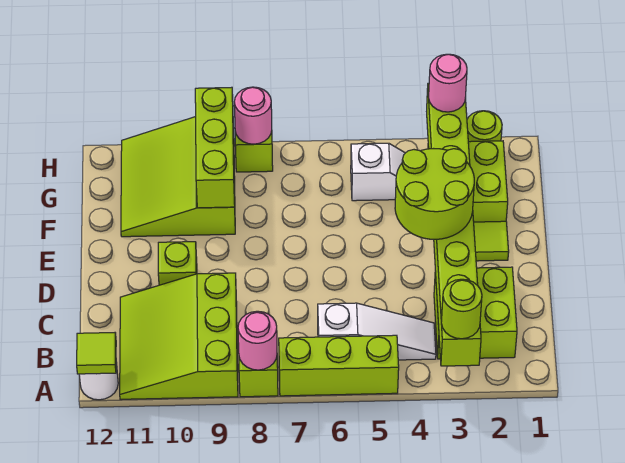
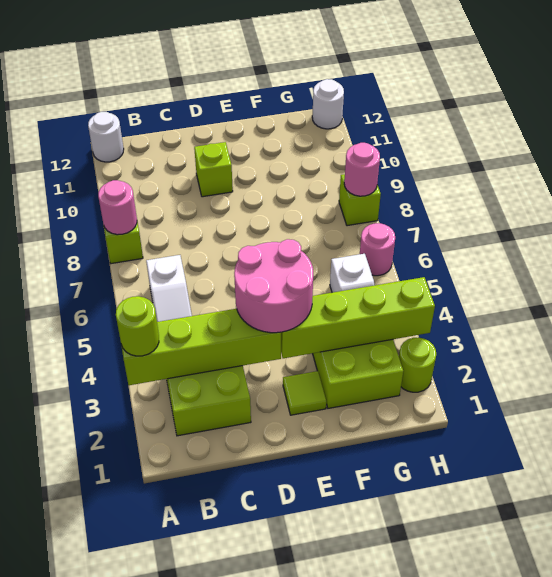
lime 1x3 brick [279,335,399,396] -> none
lime 3x3 slope [120,273,238,399] -> none
lime 1x1 tile [77,333,116,374] -> none
lime 2x2 round brick [395,149,474,239] -> pink 2x2 round brick [234,239,313,333]
lime 3x3 slope [121,117,235,237] -> none
lime 1x3 brick [195,87,235,208] -> none
pink 1x1 round brick [429,54,467,112] -> pink 1x1 round brick moved to [360,223,395,276]
none -> white 1x1 round brick [312,79,344,129]

